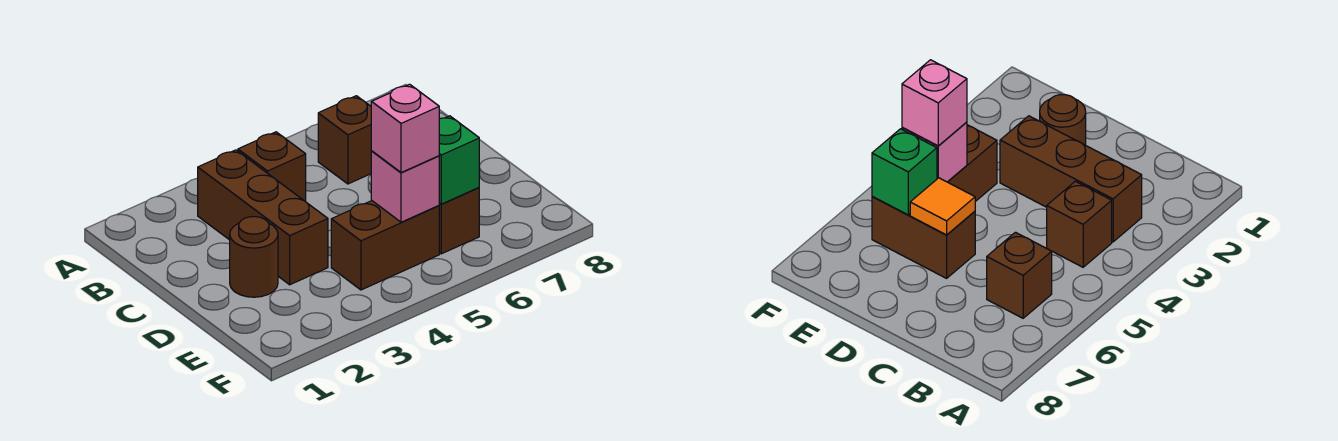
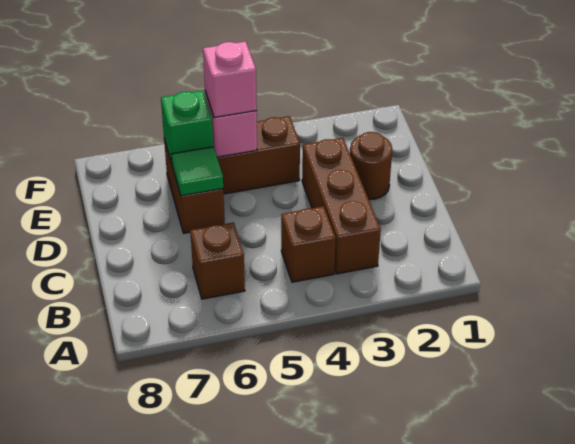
orange 1x1 tile [910,178,975,235] -> green 1x1 tile [171,147,223,196]

